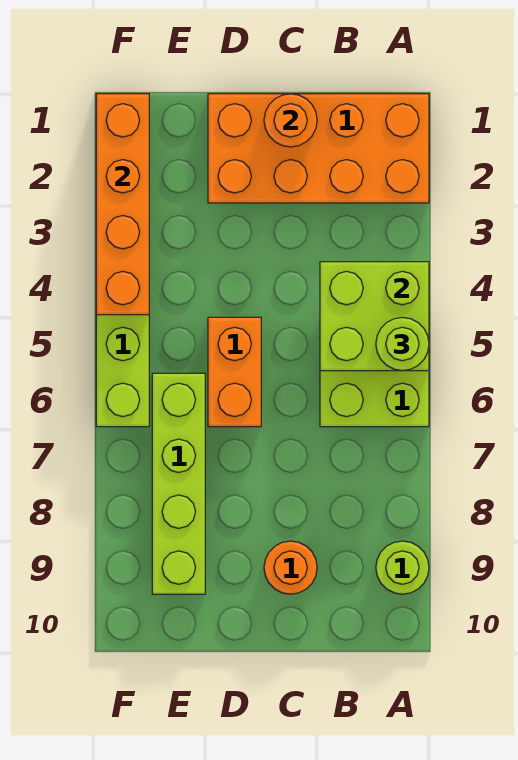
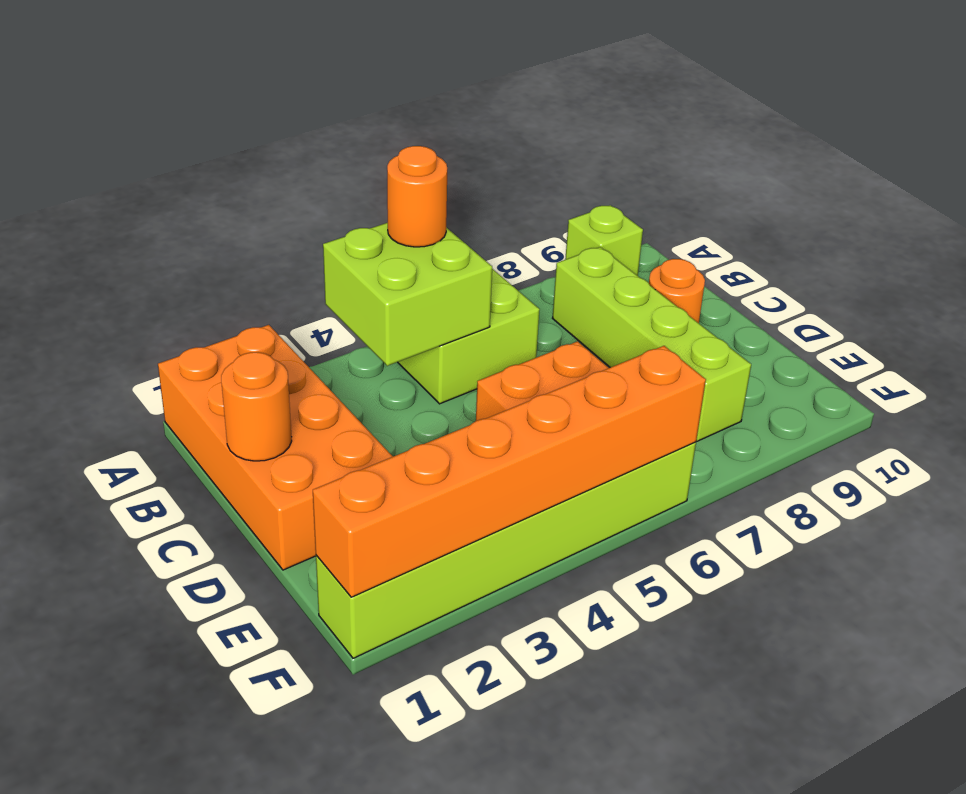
lime 1x1 round brick [376,317,429,371] -> orange 1x1 round brick [387,146,447,247]
lime 1x1 round brick [376,541,429,594] -> lime 1x1 brick [565,205,643,276]
lime 1x4 brick [152,373,205,594] -> lime 1x4 brick turned to [552,247,751,441]
orange 1x4 brick [96,94,149,315] -> orange 1x6 brick [313,346,706,597]

